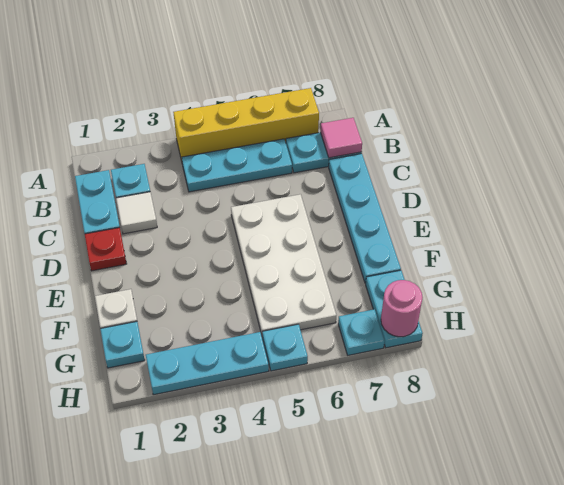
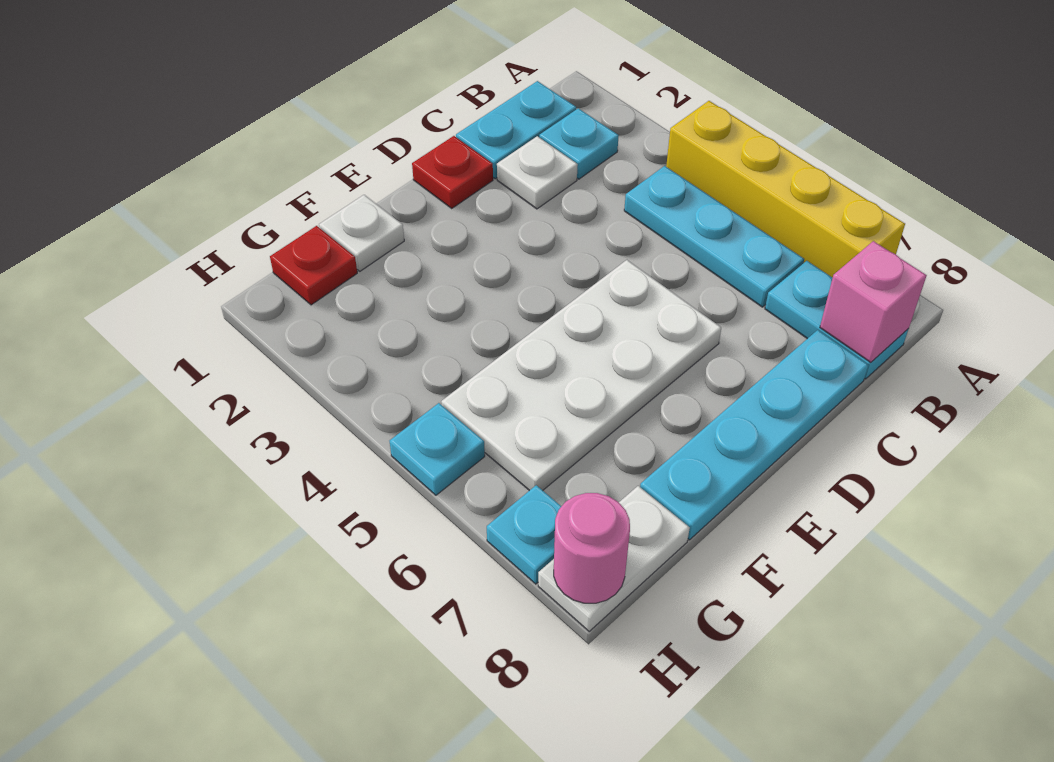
pink 1x1 tile [321,118,362,158] -> pink 1x1 brick [820,241,927,363]
white 1x1 tile [116,192,157,234] -> white 1x1 plate [497,136,578,209]
cyan 1x1 plate [100,322,145,368] -> red 1x1 plate [270,226,357,305]
cyan 1x2 plate [366,270,423,348] -> white 1x2 plate [538,486,690,631]
cyan 1x3 plate [146,332,269,395] -> none

